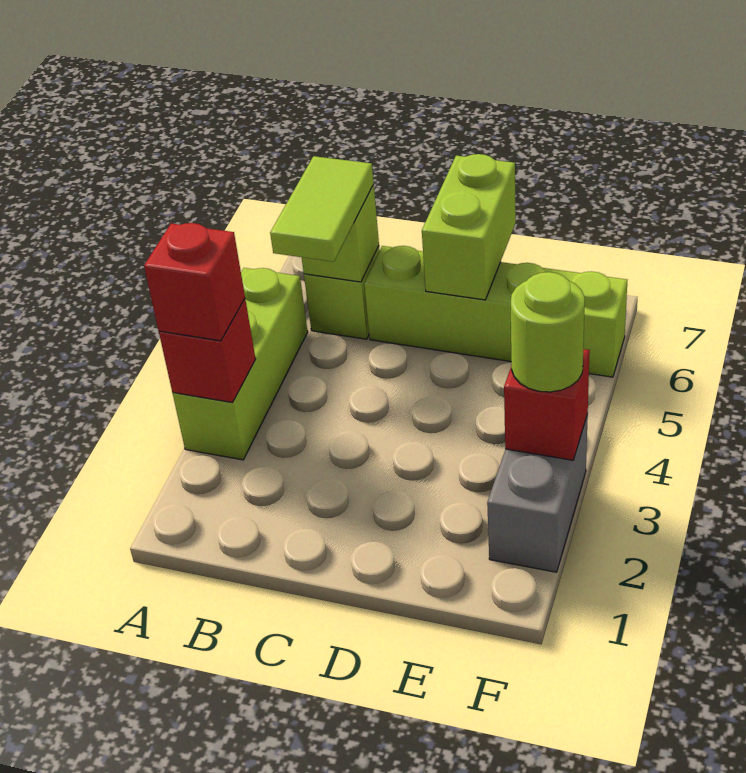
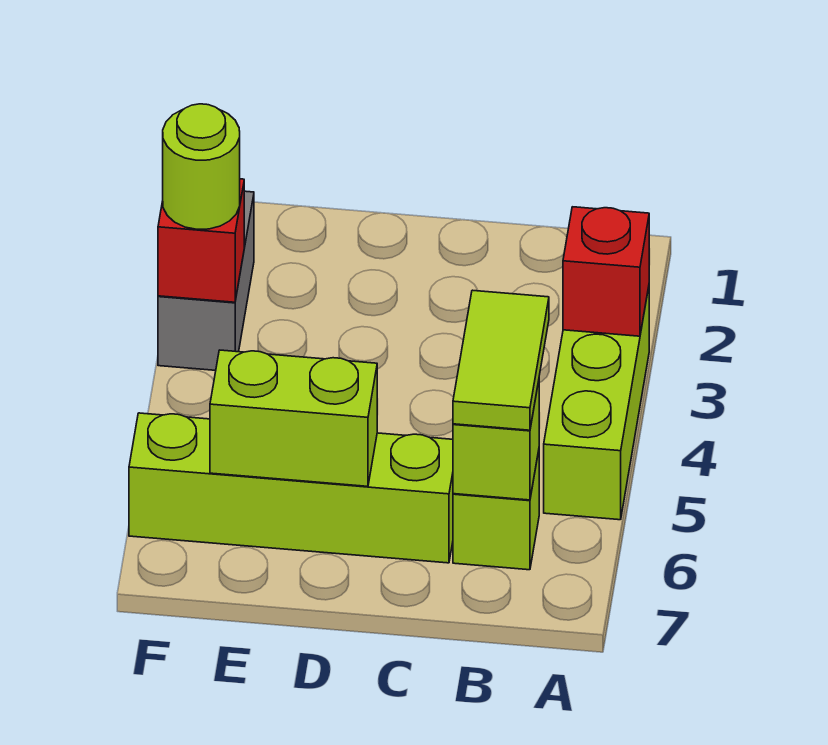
red 1x1 brick [144,223,245,341] -> none
lime 1x2 brick [422,154,516,300] -> lime 1x2 brick turned to [210,350,377,486]

